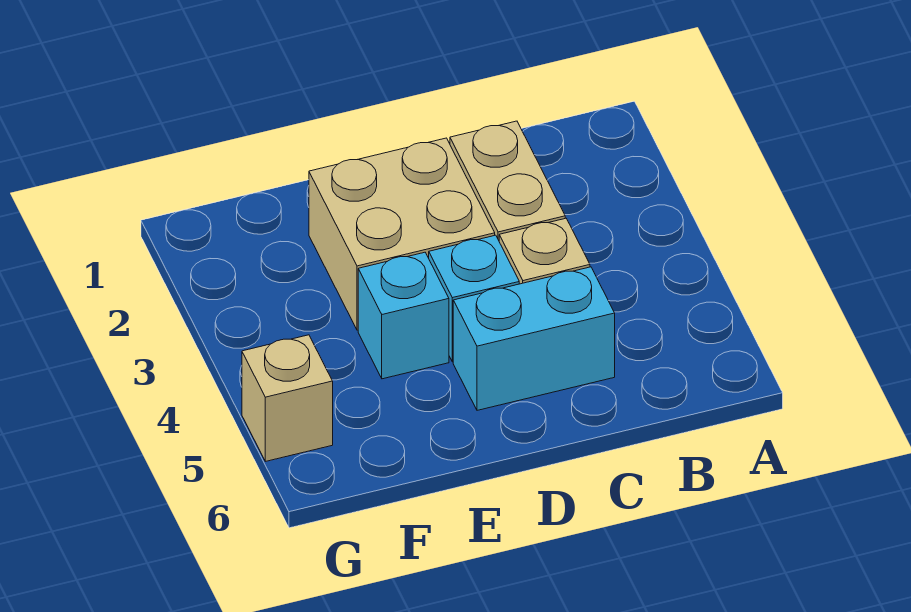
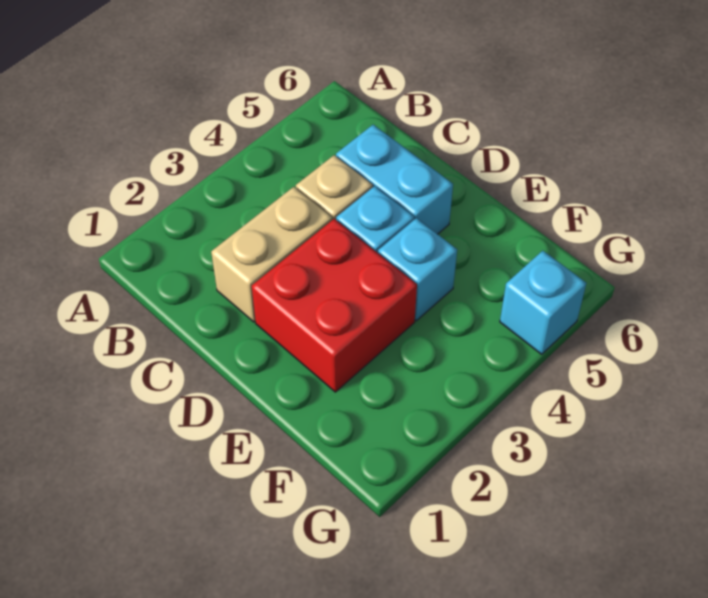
tan 2x2 brick [309,138,495,330] -> red 2x2 brick [252,219,417,392]
tan 1x1 brick [242,335,333,461] -> cyan 1x1 brick [500,251,586,354]

